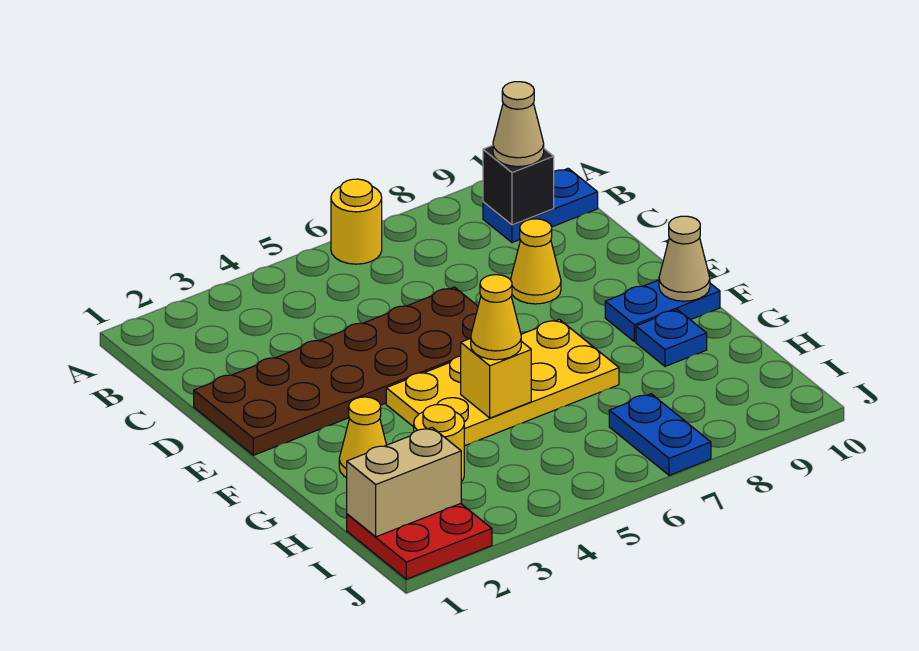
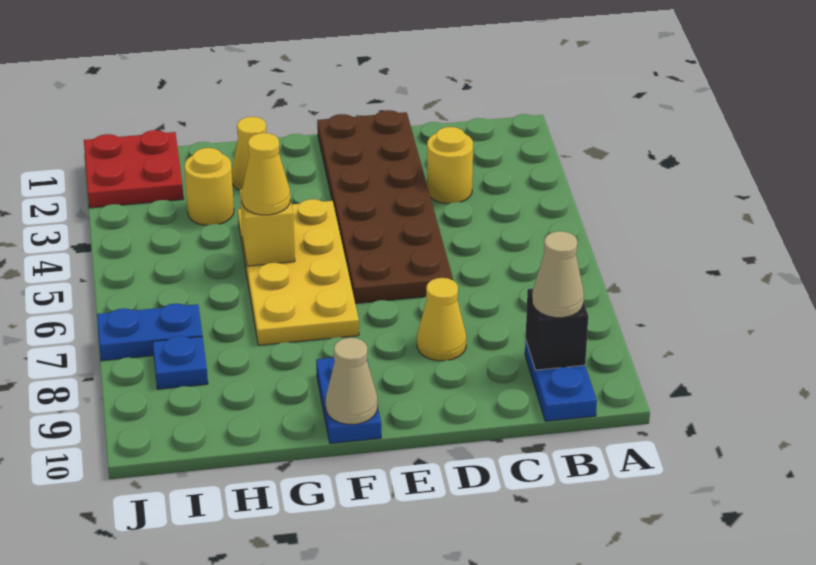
yellow 1x1 round brick [331,179,382,264] -> yellow 1x1 round brick moved to [427,127,473,204]
blue 1x1 plate [636,310,707,366] -> blue 1x1 plate moved to [153,336,208,389]
tan 1x2 brick [347,428,461,537] -> none

